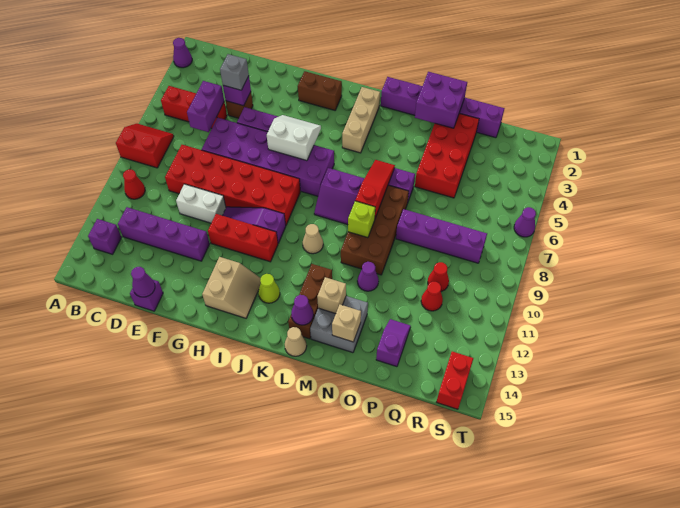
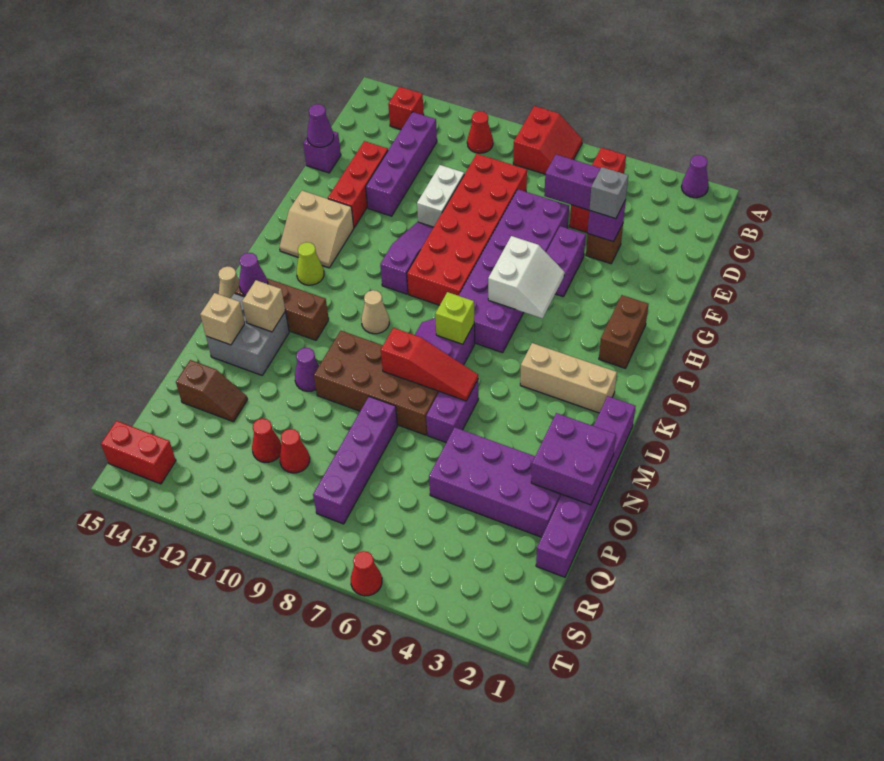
purple 1x1 brick [88,219,122,254] -> red 1x1 brick [388,87,424,129]
red 1x3 brick [208,214,278,262] -> red 1x3 brick moved to [328,141,388,227]
lime 1x1 brick [348,201,375,238] -> lime 1x1 brick moved to [435,292,474,344]
red 2x4 brick [415,113,479,198] -> purple 2x4 brick [429,427,562,537]
purple 1x2 slope [376,319,411,367] -> brown 1x2 slope [176,360,247,422]
purple 1x1 cone [514,207,536,237] -> red 1x1 cone [351,551,382,596]

